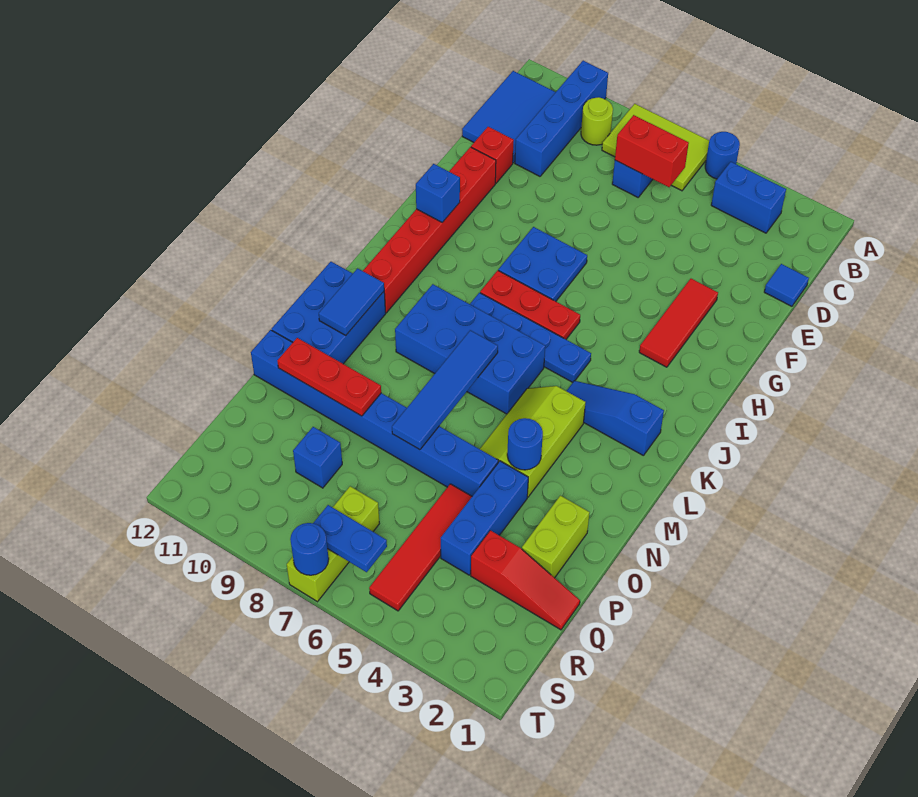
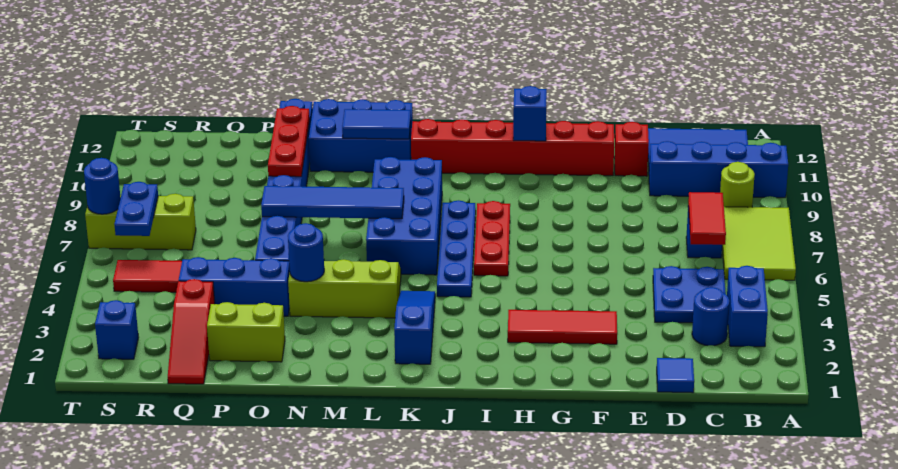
blue 1x1 round brick [705,132,740,179] -> blue 1x1 round brick moved to [692,287,729,346]
red 1x2 brick [615,115,689,187] -> red 1x2 tile [688,192,726,245]
blue 2x2 plate [498,227,587,301] -> blue 2x2 plate moved to [653,266,726,323]
blue 1x1 brick [293,427,342,488] -> blue 1x1 brick moved to [95,300,139,359]

